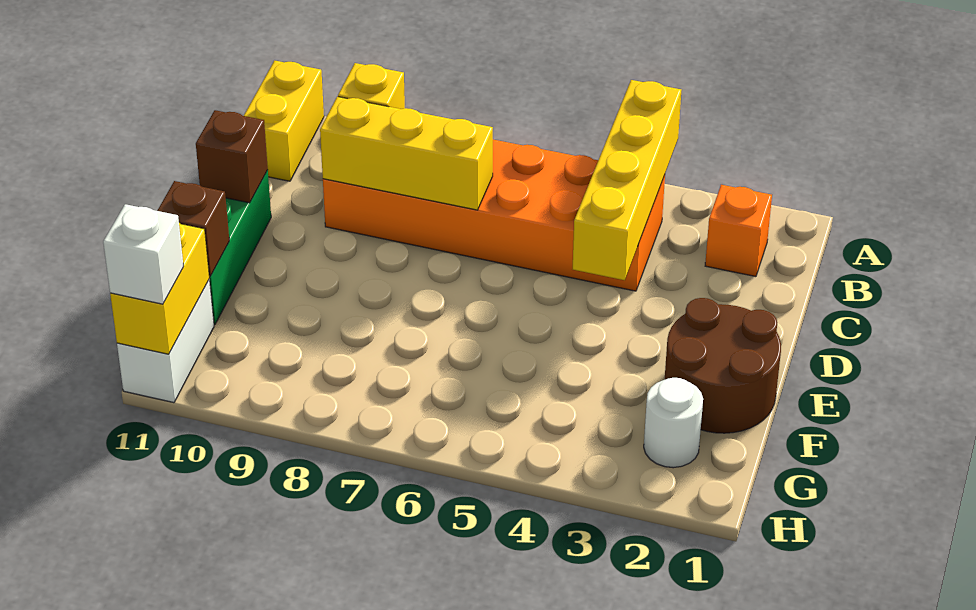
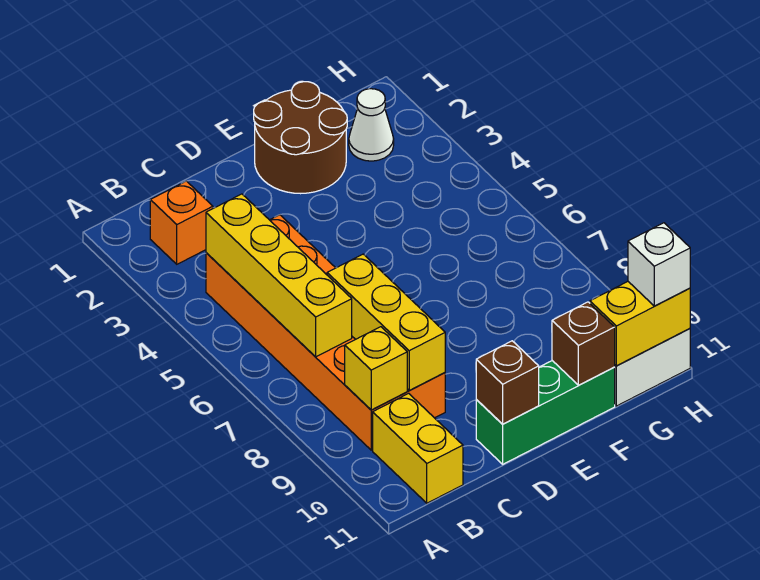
yellow 1x4 brick [573,80,681,280] -> yellow 1x4 brick turned to [206,194,352,357]
yellow 1x2 brick [244,61,324,181] -> yellow 1x2 brick turned to [373,393,463,503]
white 1x1 round brick [644,378,703,468] -> white 1x1 cone [349,89,394,161]

